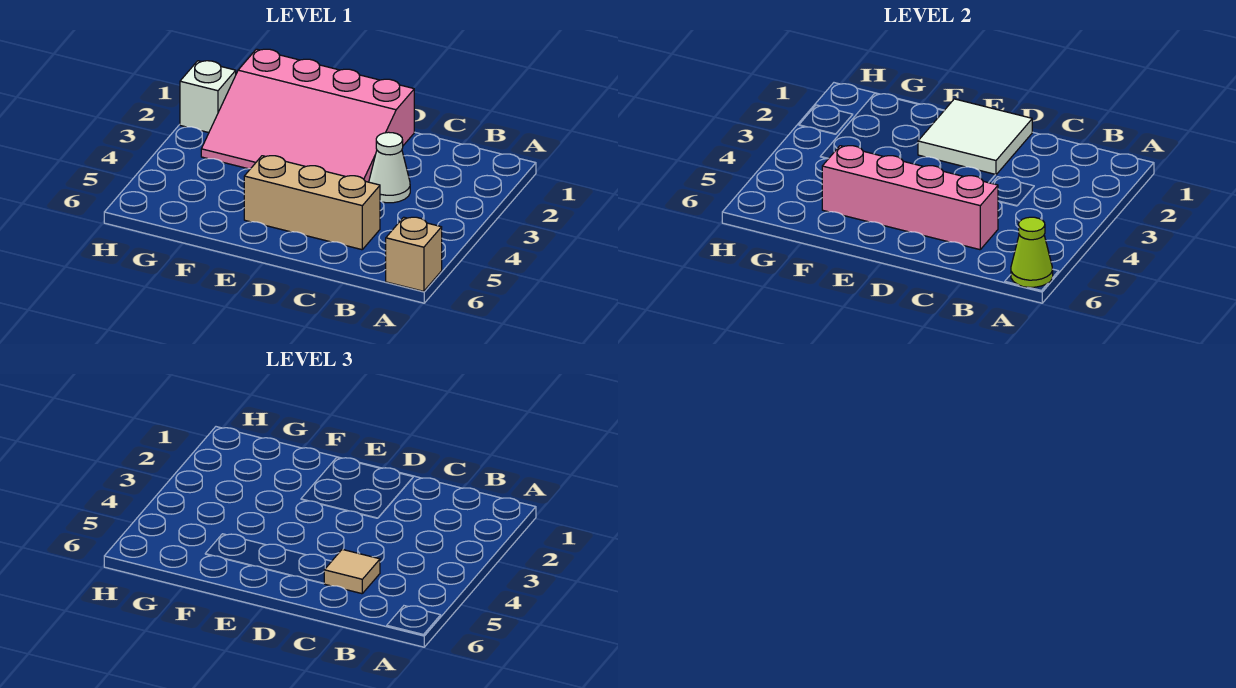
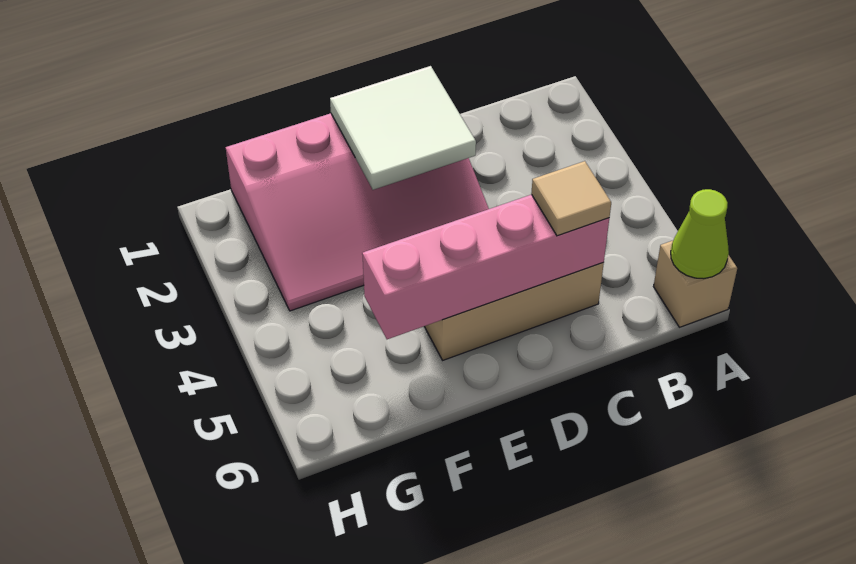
white 1x1 cone [369,132,410,203] -> none
white 1x1 brick [180,61,236,133] -> none

